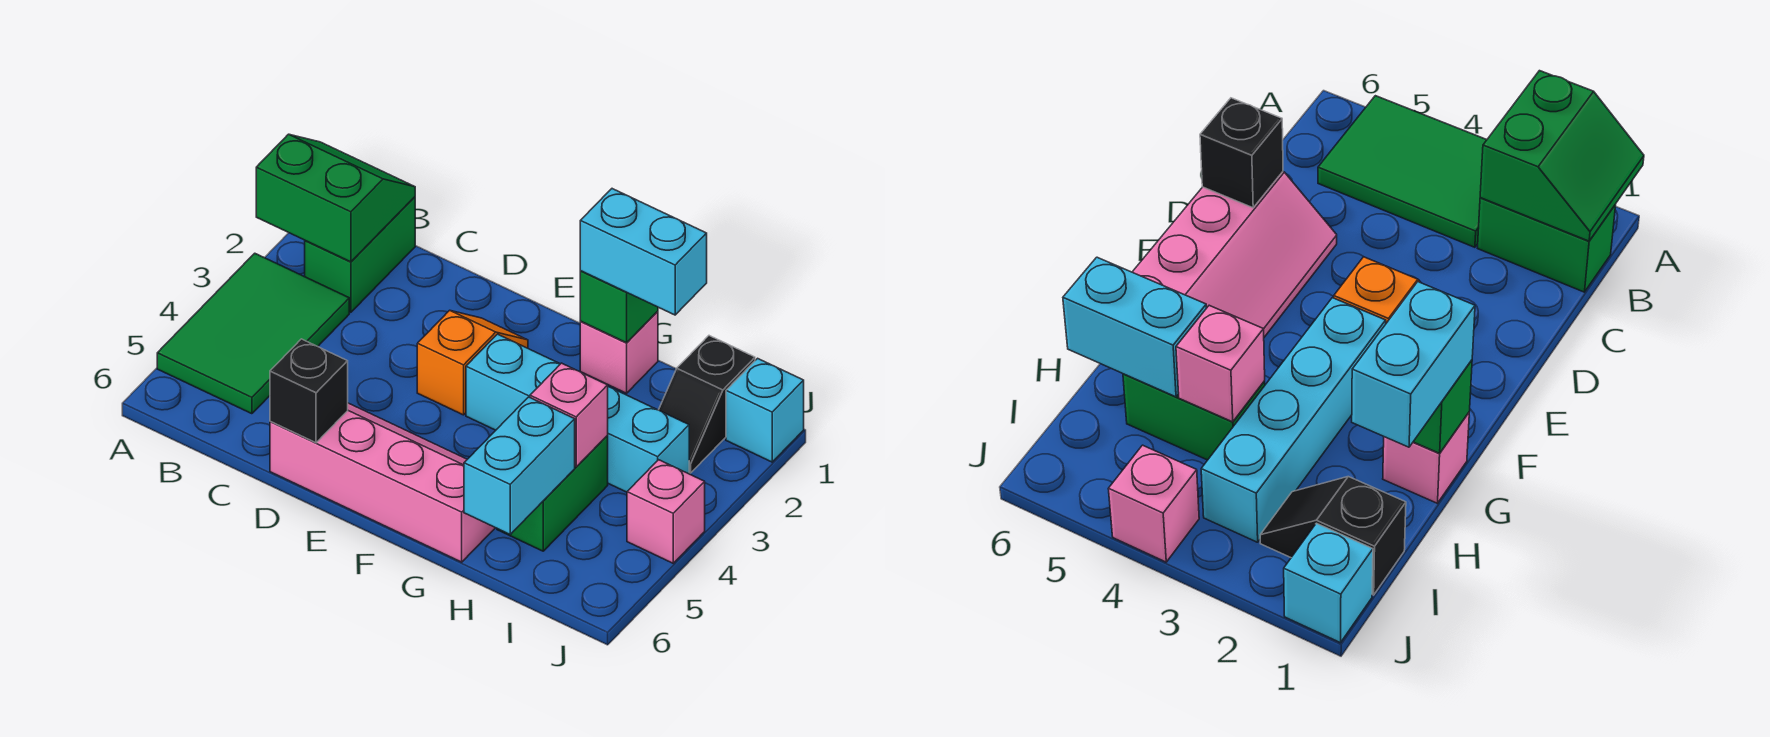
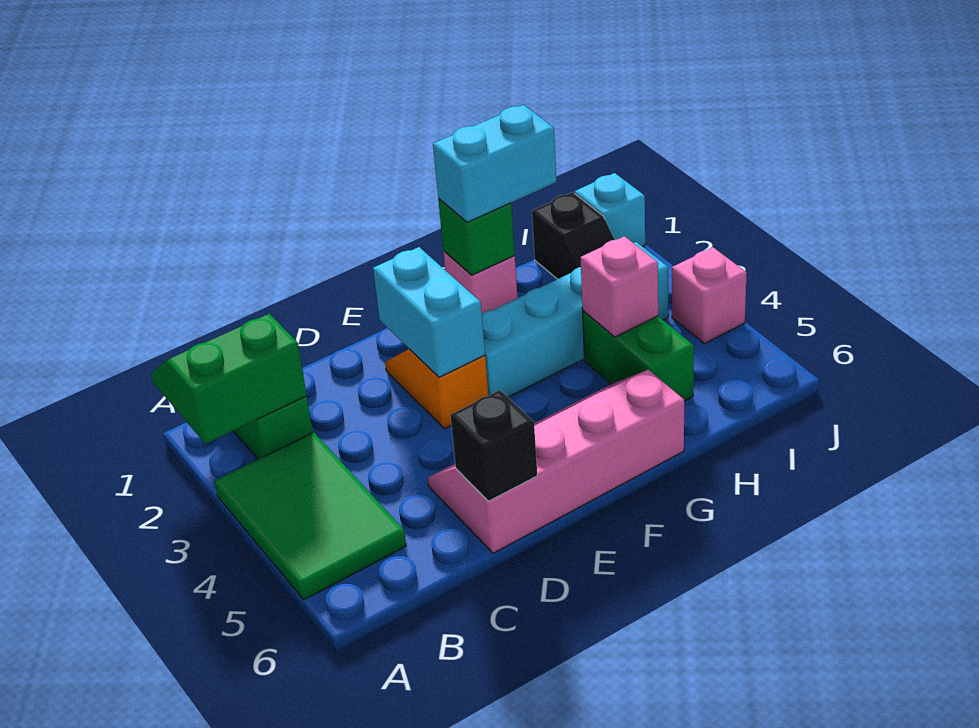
cyan 1x2 brick [464,397,575,534] -> cyan 1x2 brick moved to [373,247,485,377]

